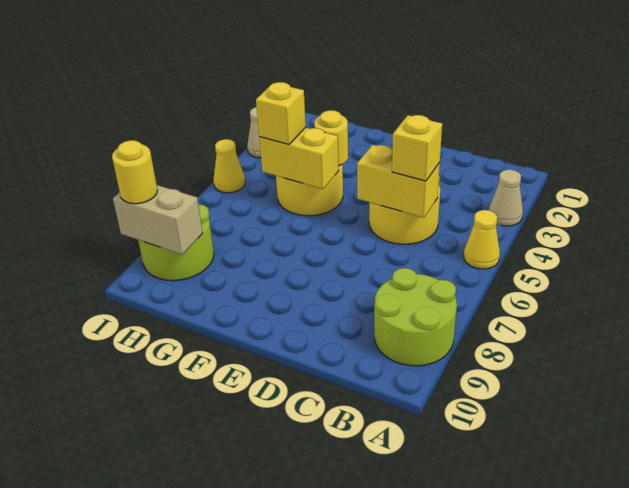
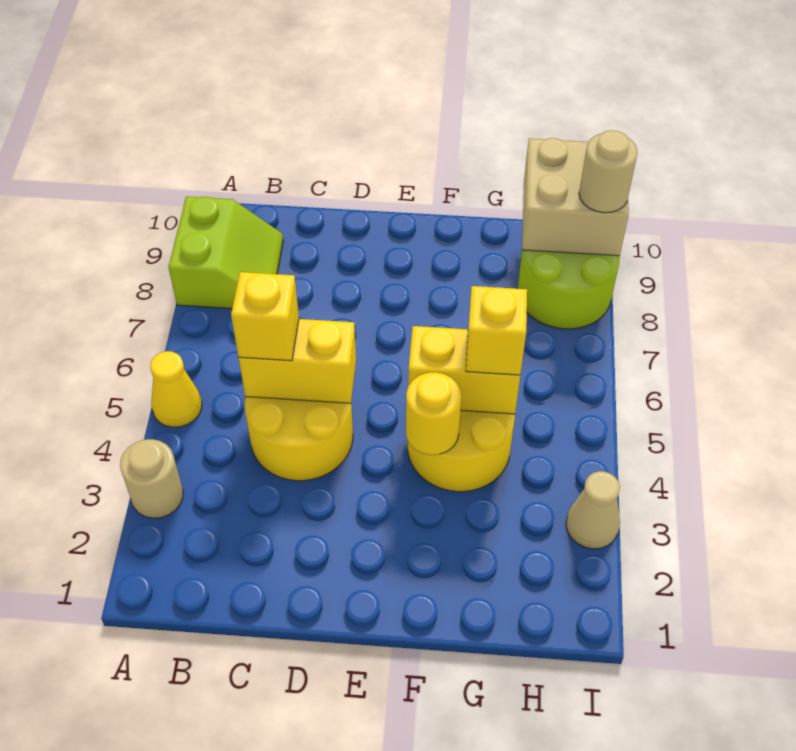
tan 1x1 cone [489,169,523,226] -> tan 1x1 round brick [120,439,183,518]
lime 2x2 round brick [374,268,457,366] -> lime 2x2 slope [168,197,283,309]
tan 1x2 brick [113,185,203,254] -> tan 2x2 brick [522,138,629,256]
yellow 1x1 cone [213,139,245,193] -> none
yellow 1x1 round brick [112,140,157,204] -> tan 1x1 round brick [579,130,638,213]

